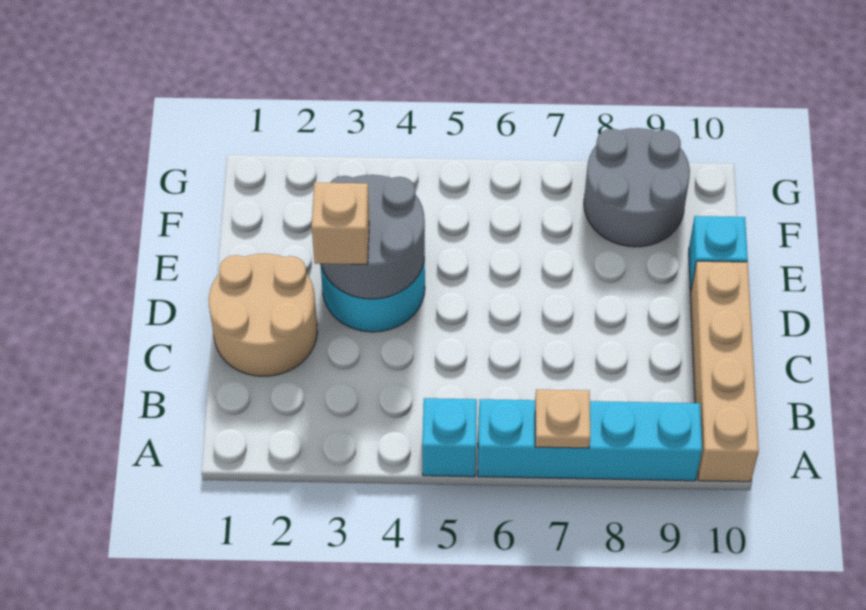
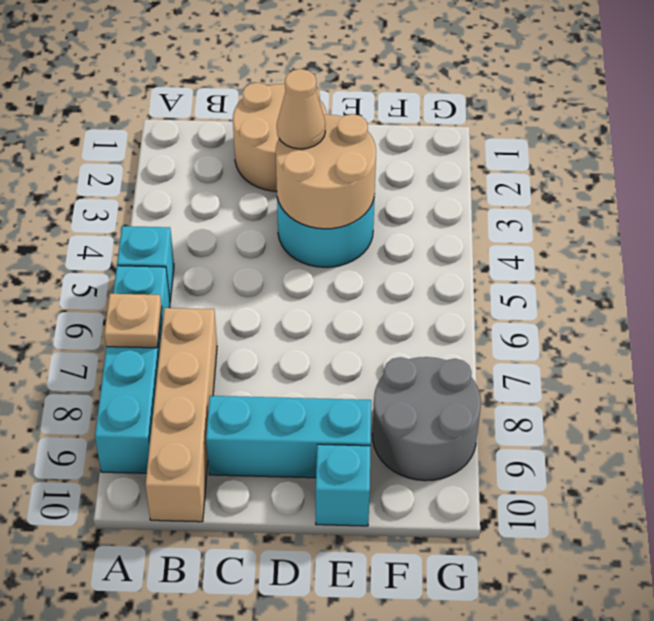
tan 1x4 brick [690,261,759,482] -> tan 1x4 brick turned to [145,308,217,522]
none -> cyan 1x3 brick [206,396,371,478]
grey 2x2 round brick [321,175,425,299] -> tan 2x2 round brick [276,114,376,229]
tan 1x1 brick [312,182,369,265] -> tan 1x1 cone [277,69,325,149]

